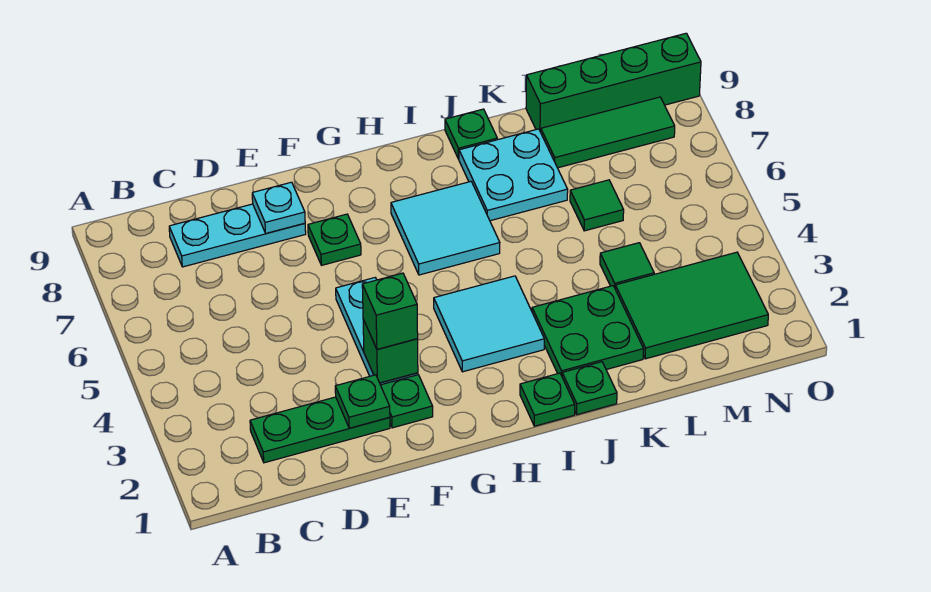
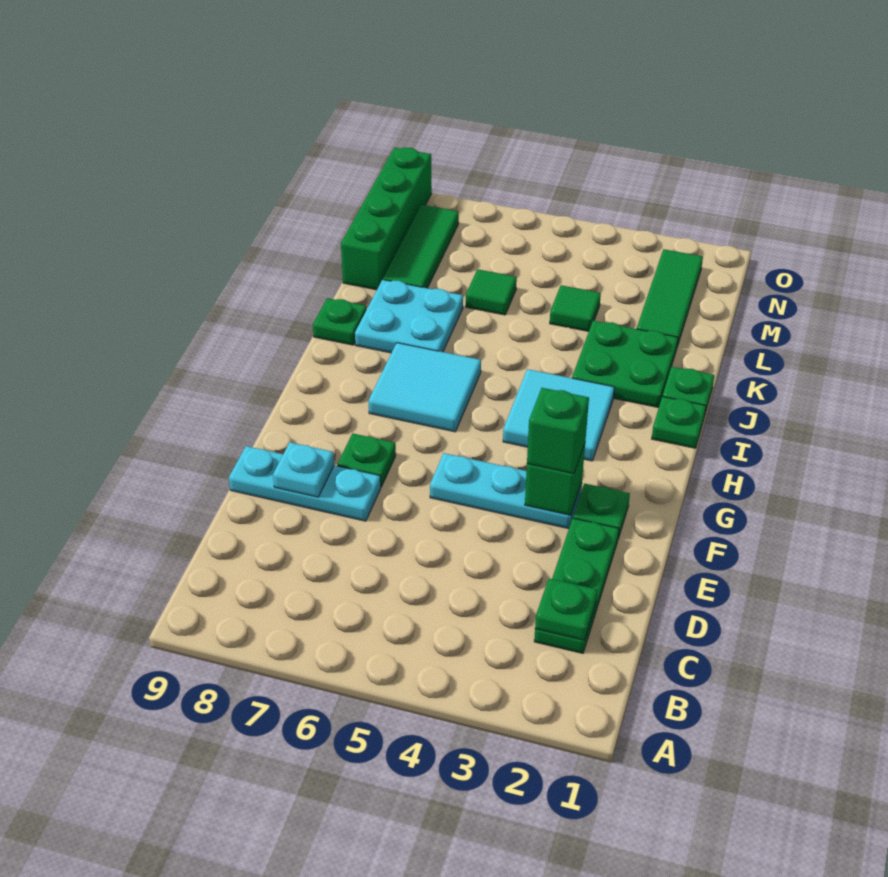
cyan 1x3 plate [169,204,306,267] -> cyan 1x3 plate turned to [229,446,381,521]
green 1x1 plate [335,375,390,428] -> green 1x1 plate moved to [535,578,597,640]
green 2x3 tile [615,252,768,359] -> green 1x3 tile [637,249,703,347]

